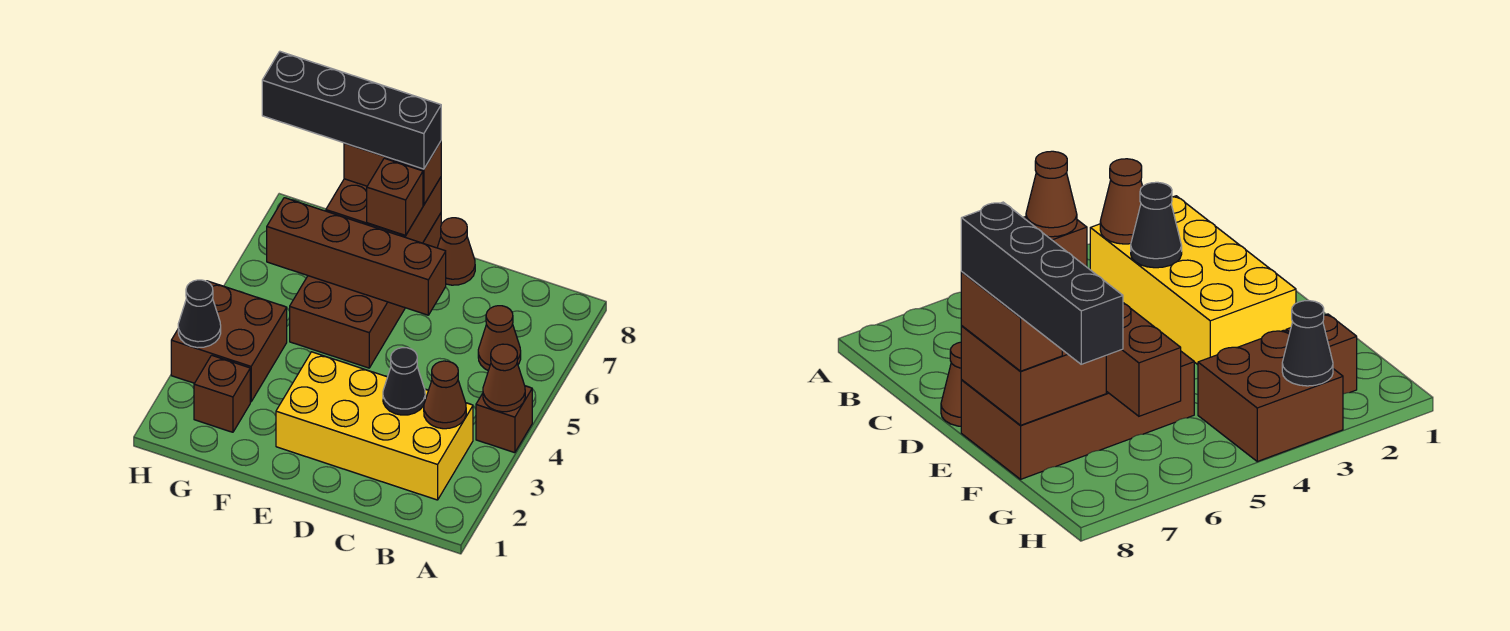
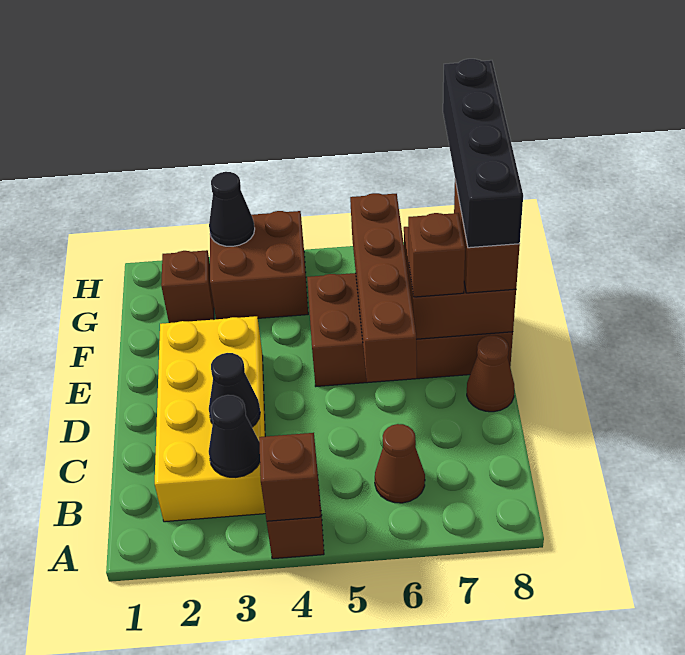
brown 1x1 cone [483,344,525,412] -> brown 1x1 brick [259,433,321,521]
brown 1x1 cone [424,361,466,429] -> black 1x1 cone [209,395,260,477]

